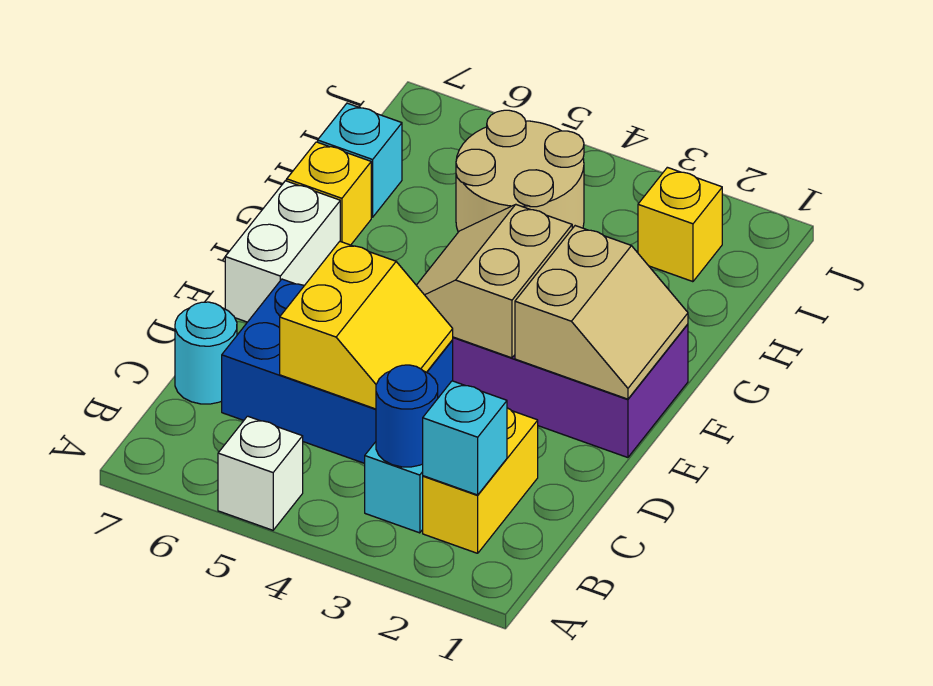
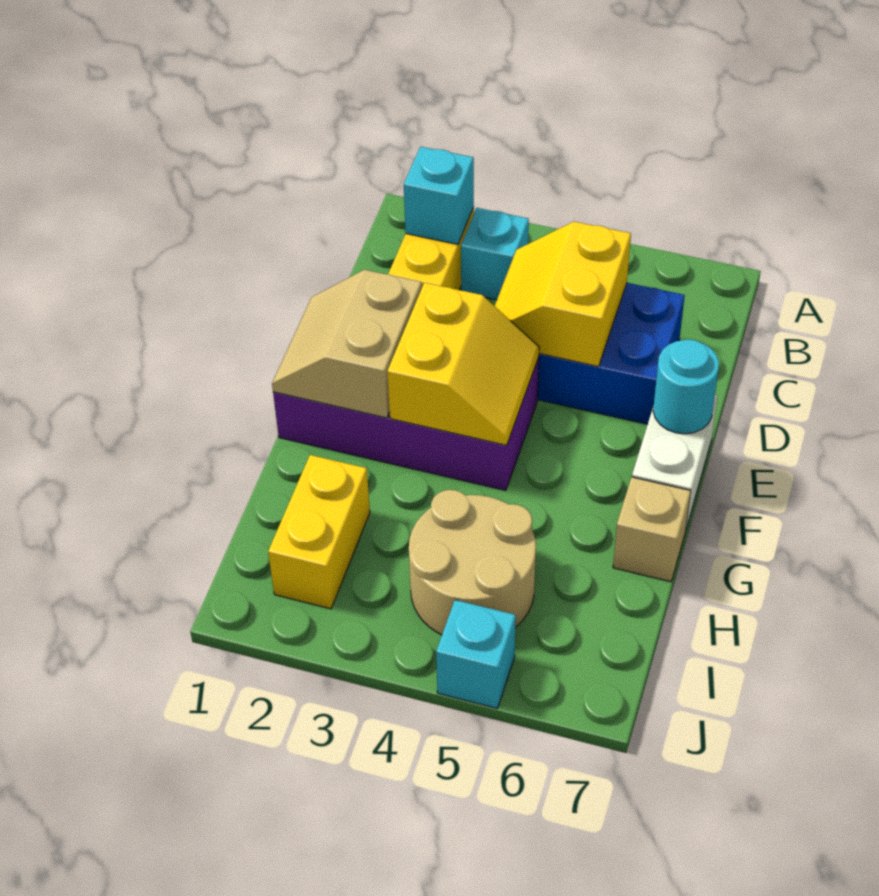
white 1x1 brick [218,416,303,530] -> none
blue 1x1 round brick [376,365,438,467] -> none
cyan 1x1 round brick [175,302,237,404] -> cyan 1x1 round brick moved to [653,339,719,434]
tan 2x2 slope [416,204,572,358] -> yellow 2x2 slope [387,283,539,445]
yellow 1x1 brick [287,142,371,245] -> tan 1x1 brick [613,477,691,582]
cyan 1x1 brick [318,103,402,217] -> cyan 1x1 brick moved to [436,600,516,708]
yellow 1x1 brick [638,167,722,282] -> yellow 1x2 brick [268,455,370,609]

